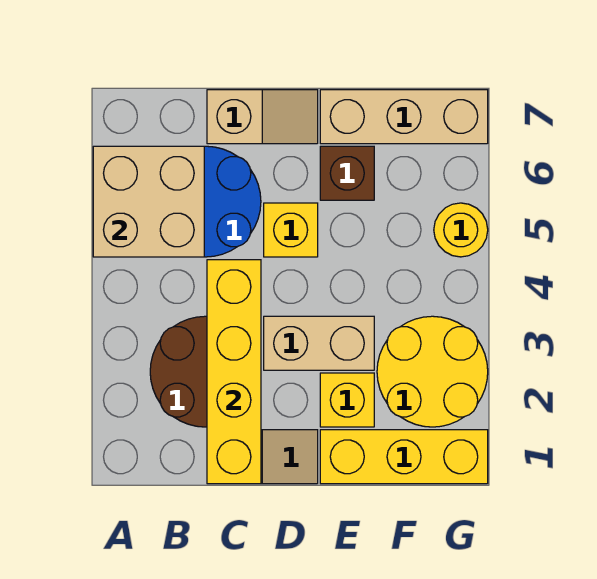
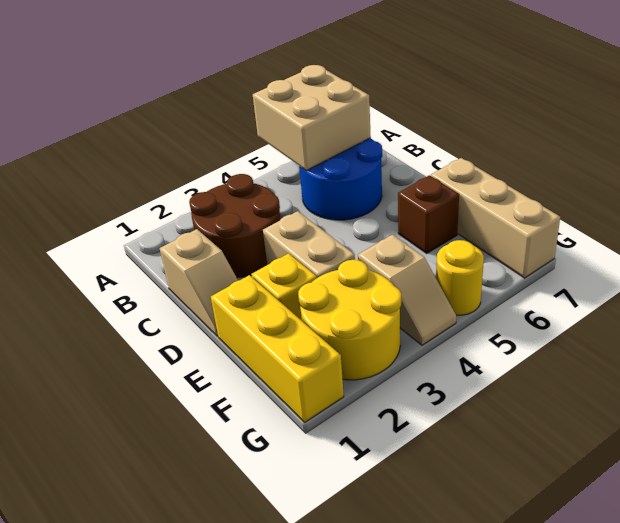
yellow 1x4 brick [207,260,261,484] -> none
tan 1x2 slope [207,90,318,144] -> tan 1x2 slope moved to [358,235,456,345]
yellow 1x1 brick [264,203,318,257] -> none

